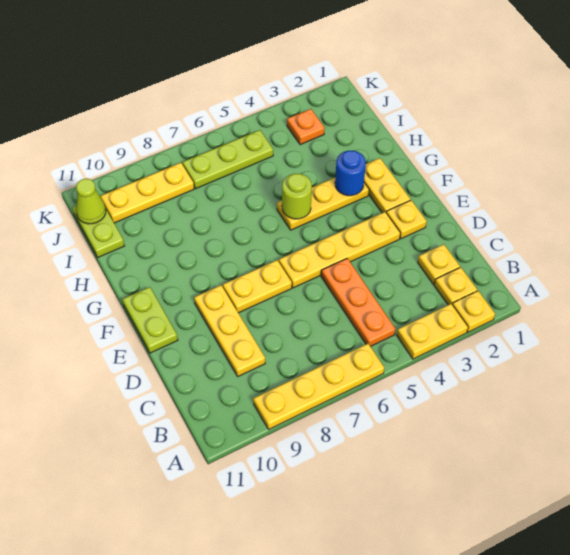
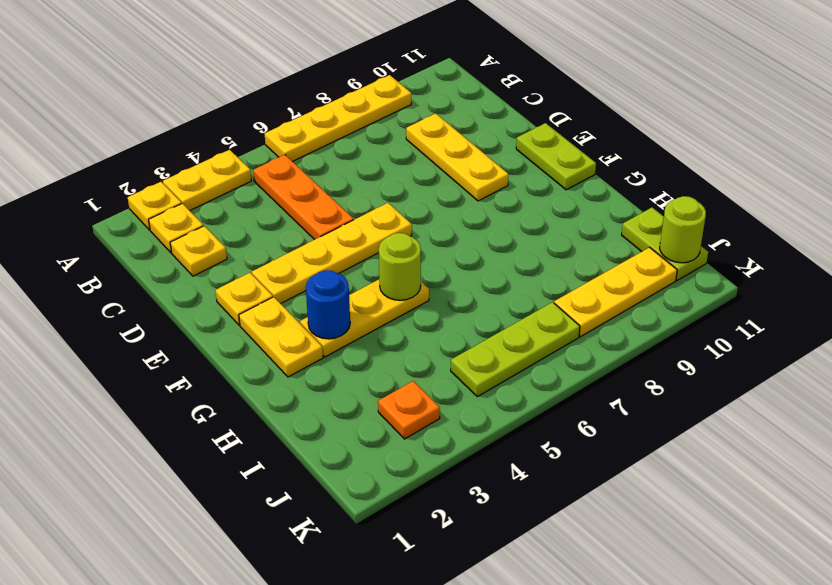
yellow 1x2 plate [223,260,292,313] -> none
lime 1x1 cone [76,179,106,224] -> lime 1x1 round brick [660,196,706,263]

